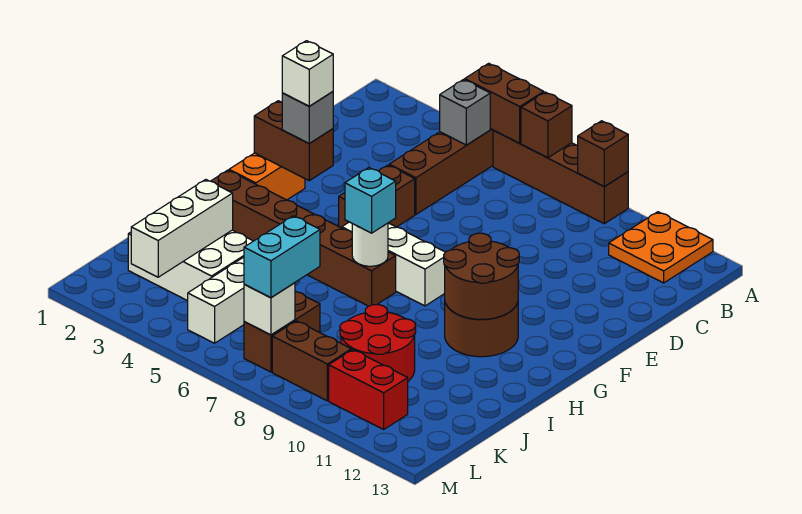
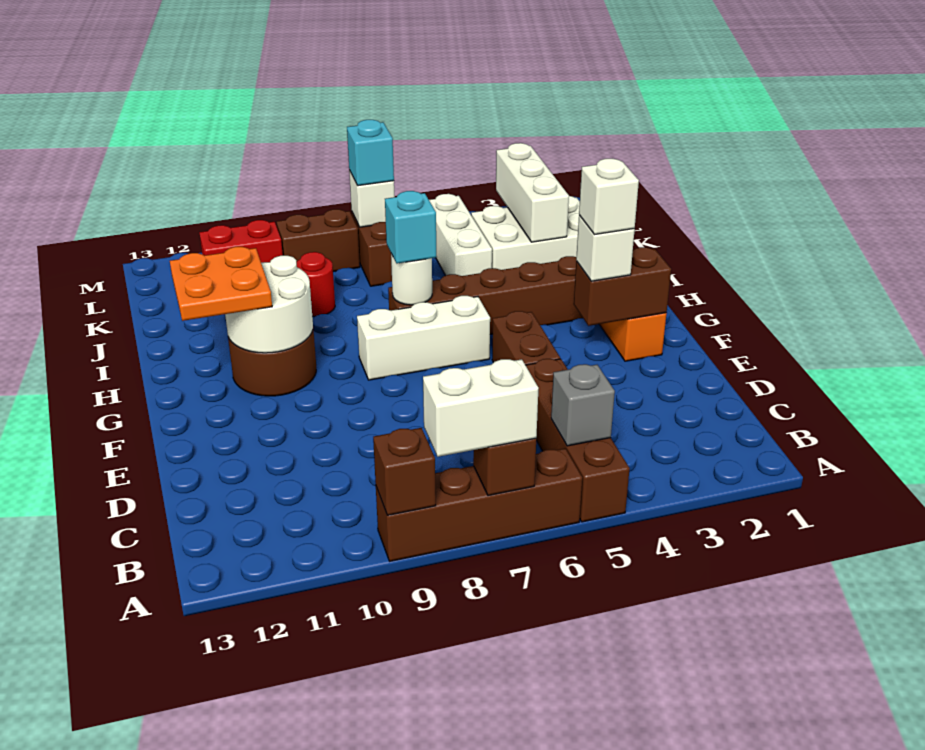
brown 1x2 brick [465,63,544,143] -> none
none -> white 1x2 brick [423,359,539,457]
orange 2x2 plate [609,212,713,283] -> orange 2x2 plate moved to [170,247,272,321]
grey 1x1 brick [282,92,333,143] -> white 1x1 brick [576,215,635,281]
brown 2x2 round brick [444,233,519,319] -> white 2x2 round brick [225,256,313,353]
red 2x2 round brick [340,305,416,381] -> red 1x1 round brick [296,252,335,316]
cyan 1x2 brick [244,216,320,298] -> cyan 1x1 brick [347,120,394,186]

